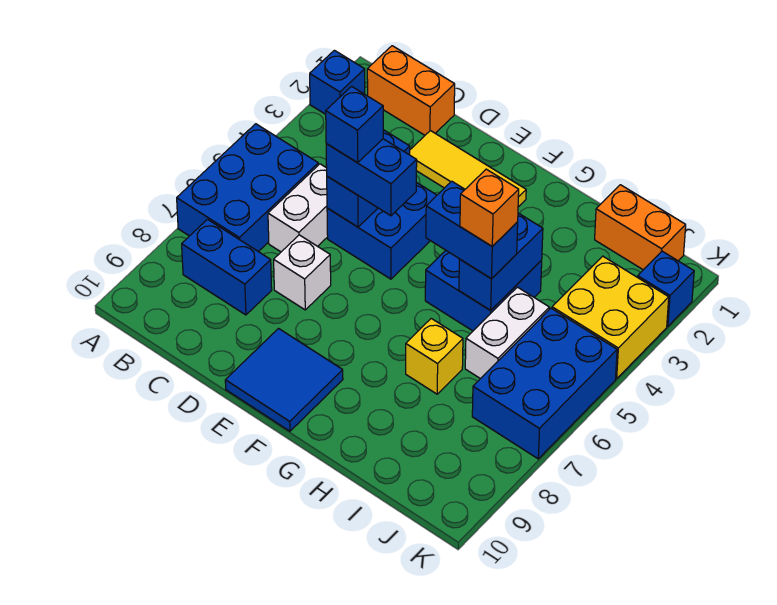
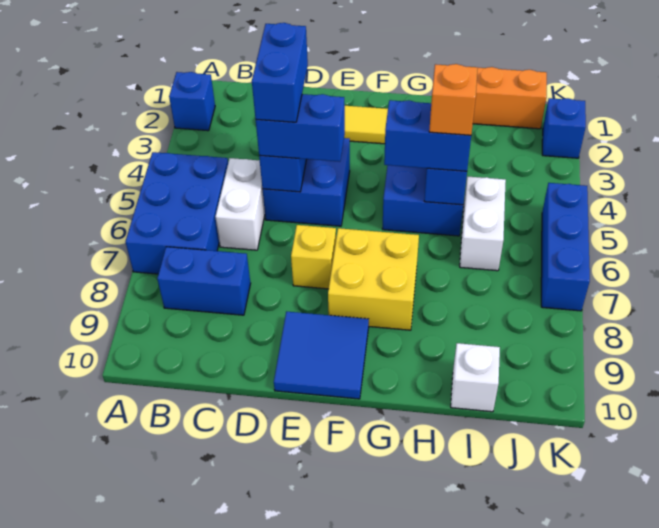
orange 1x2 brick [367,46,455,135] -> none
blue 1x1 brick [326,86,383,163] -> blue 1x2 brick [252,23,308,122]
white 1x1 brick [274,235,331,310] -> white 1x1 brick moved to [451,343,500,412]
yellow 1x1 brick [406,319,463,394] -> yellow 1x1 brick moved to [291,225,336,289]
yellow 2x2 brick [552,256,669,379] -> yellow 2x2 brick moved to [328,228,419,330]
blue 2x3 brick [472,308,617,459] -> blue 1x3 brick [541,183,590,311]

